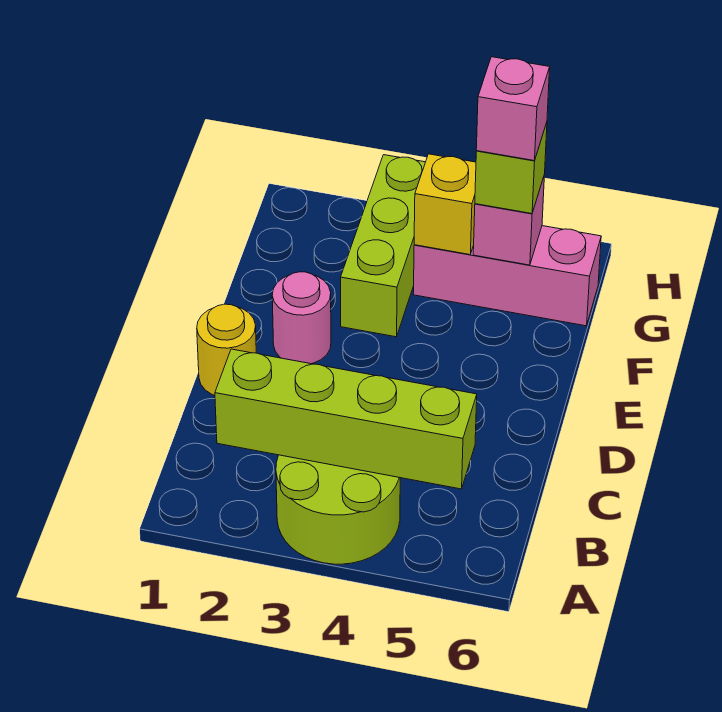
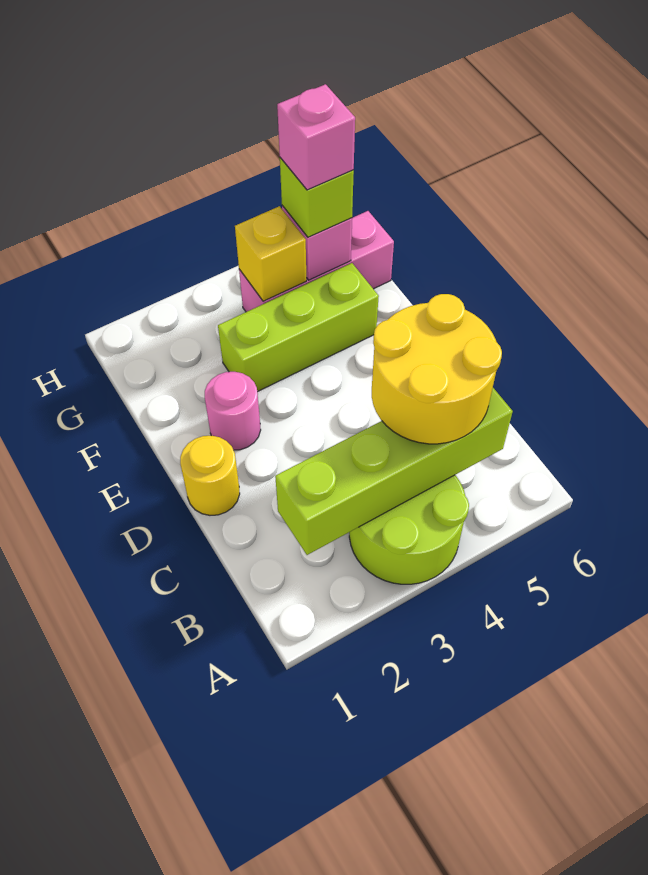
none -> yellow 2x2 round brick [372,294,502,444]
lime 1x3 brick [341,155,425,337] -> lime 1x3 brick turned to [218,263,379,392]

